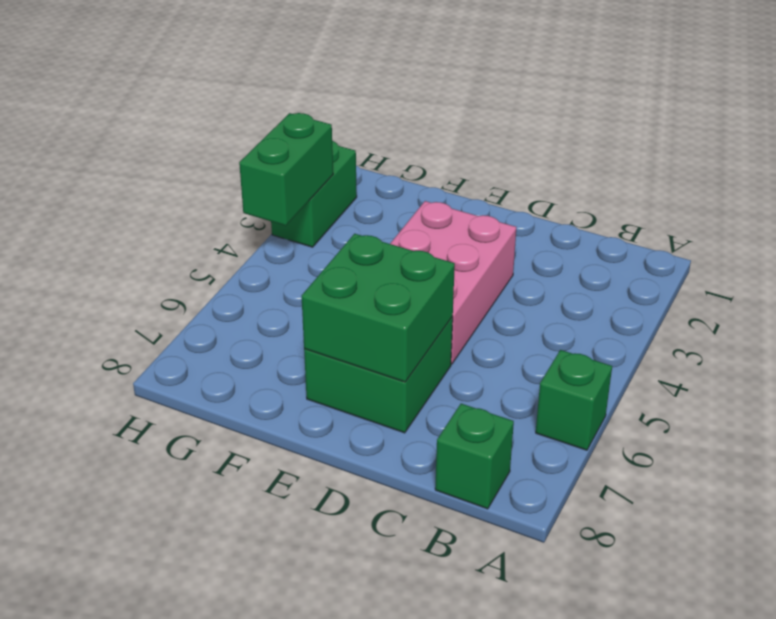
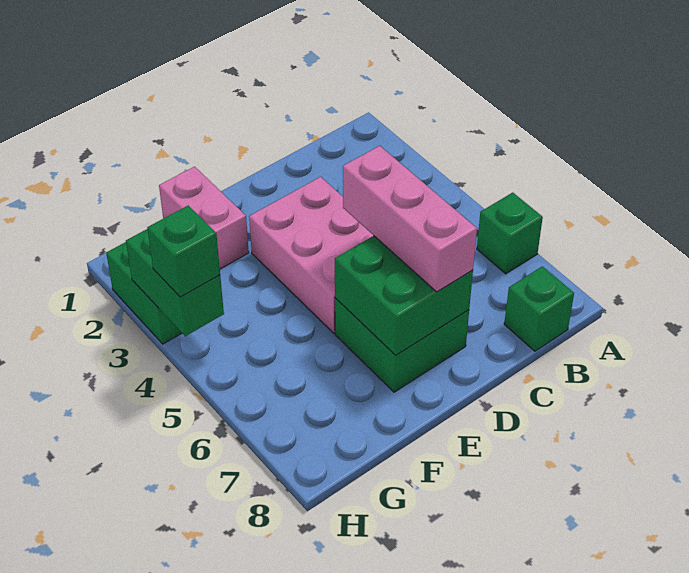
none -> pink 1x3 brick [343,146,477,292]
none -> pink 1x2 brick [159,167,249,269]
none -> green 1x1 brick [147,206,220,297]

